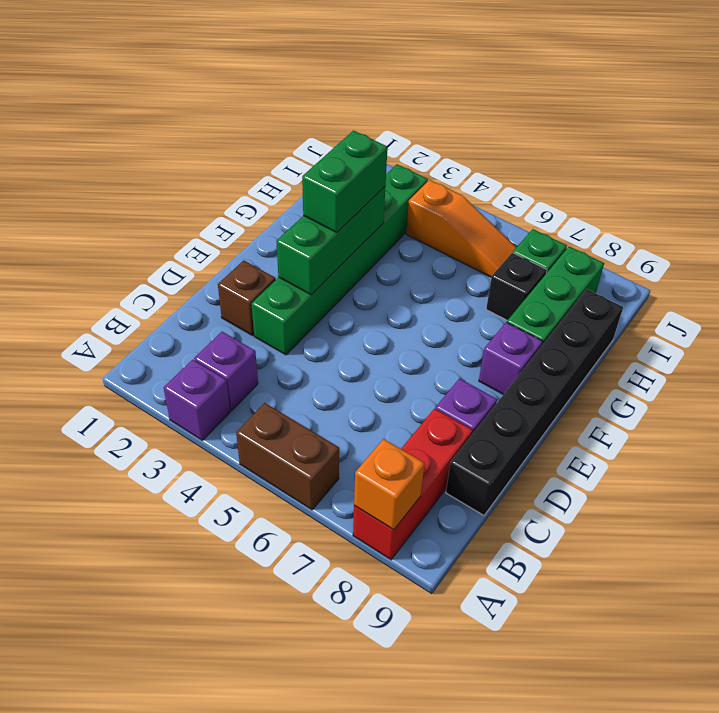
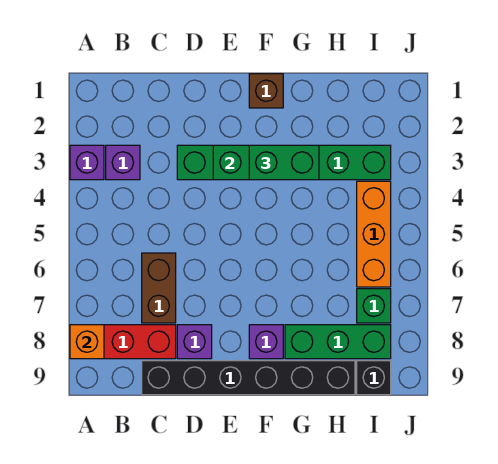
brown 1x2 brick [236,403,339,510] -> brown 1x2 brick moved to [142,253,176,323]
brown 1x1 brick [218,260,276,336] -> brown 1x1 brick moved to [249,74,283,108]
black 1x1 brick [486,253,547,320] -> black 1x1 brick moved to [357,361,391,395]
orange 1x3 slope [406,180,517,277] -> orange 1x3 brick [357,181,391,287]

